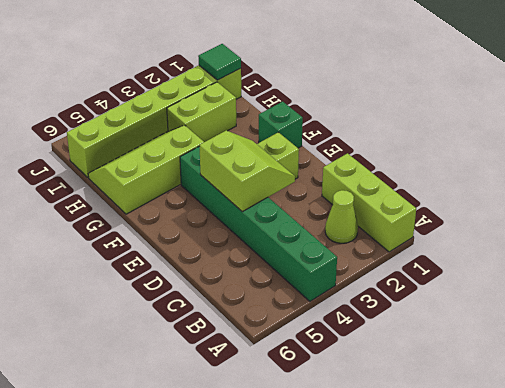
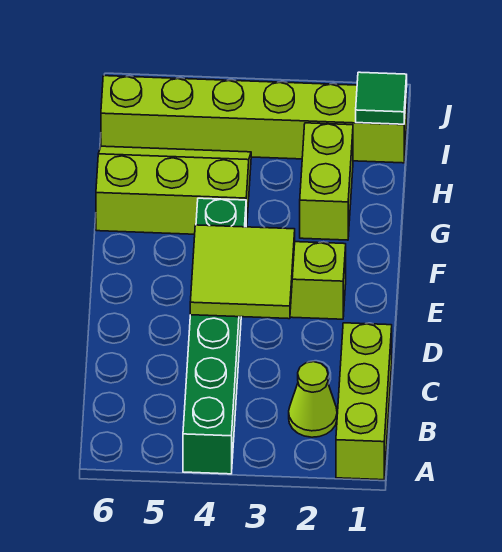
lime 2x2 slope [199,131,295,212] -> lime 2x2 tile [190,225,295,319]
green 1x1 brick [259,102,303,148] -> none
lime 1x2 brick [167,82,236,142] -> lime 1x2 brick turned to [300,123,353,240]

